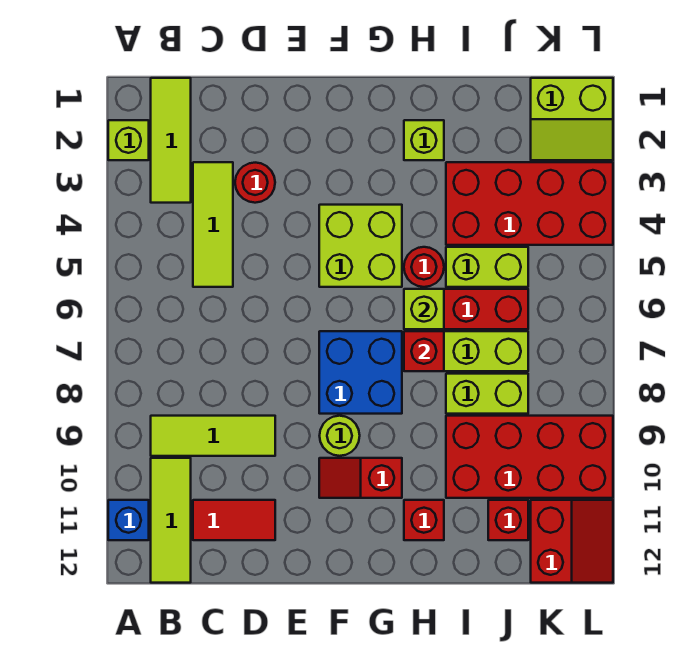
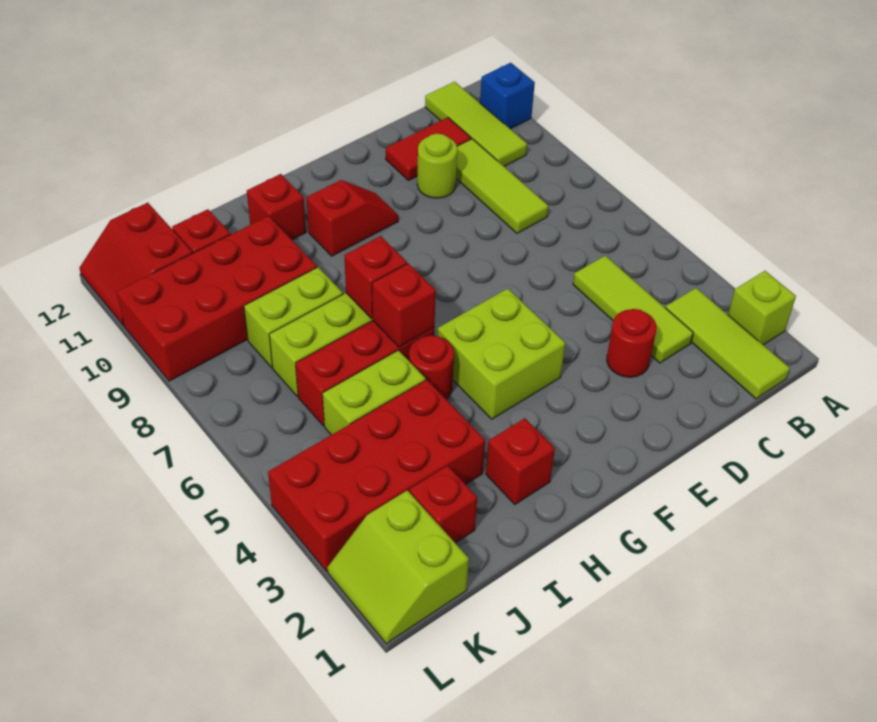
lime 1x3 tile [151,416,275,456] -> lime 1x3 tile turned to [456,139,548,233]
blue 2x2 brick [319,331,402,414] -> none
lime 1x1 round brick [320,416,360,456] -> lime 1x1 round brick moved to [417,134,458,198]
lime 1x1 brick [404,120,444,160] -> red 1x1 brick [486,418,555,505]
lime 1x1 brick [404,289,444,329] -> red 1x1 brick [372,263,436,347]
none -> red 1x1 brick [409,466,477,543]
lime 2x2 slope [531,78,613,160] -> lime 2x2 slope turned to [327,490,469,644]

